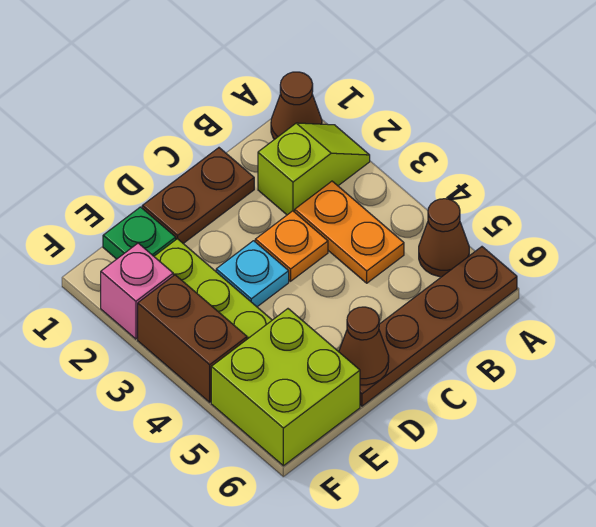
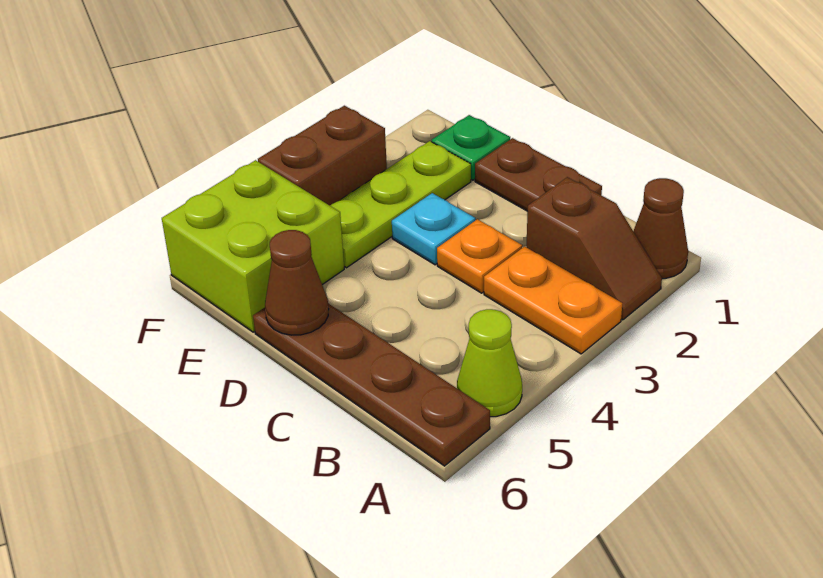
lime 1x2 slope [258,123,370,215] -> brown 1x2 slope [526,177,662,320]
brown 1x1 cone [419,199,469,277] -> lime 1x1 cone [457,309,522,417]
orange 1x2 plate [295,181,404,283] -> orange 1x2 plate turned to [484,246,622,354]
pink 1x1 brick [101,243,173,339] -> none

